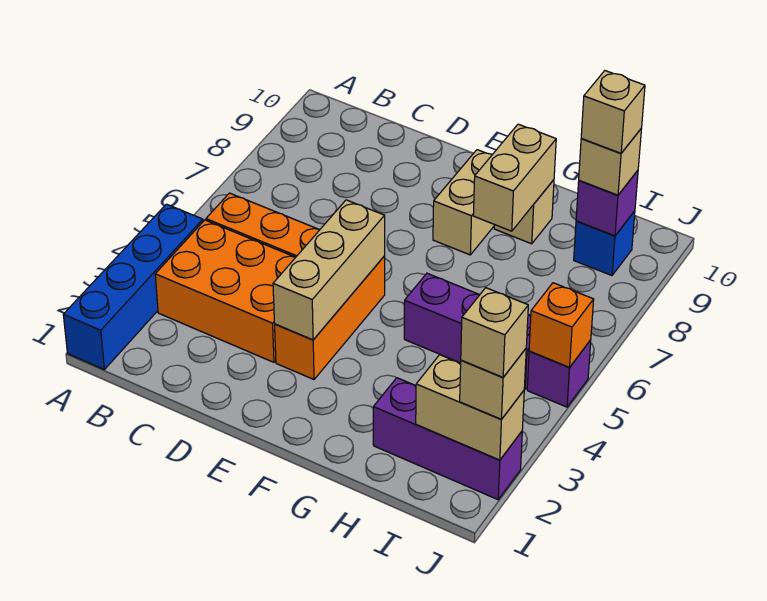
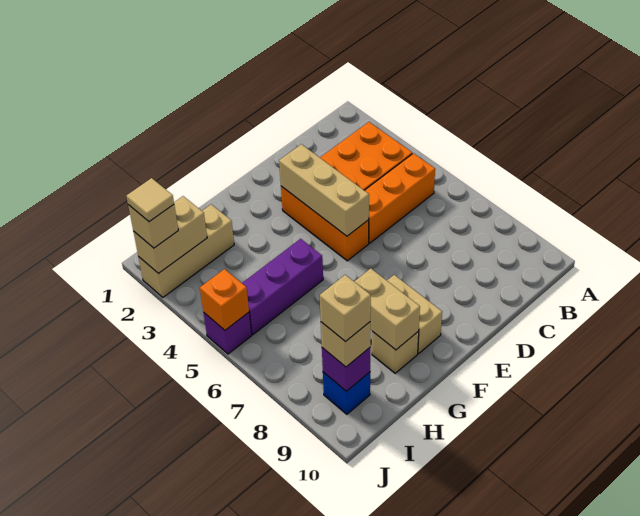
blue 1x4 brick [63,204,203,369] -> none
purple 1x3 brick [373,378,522,500] -> tan 1x3 brick [139,204,234,297]
tan 1x1 brick [461,288,528,377] -> tan 1x1 tile [126,178,174,222]

